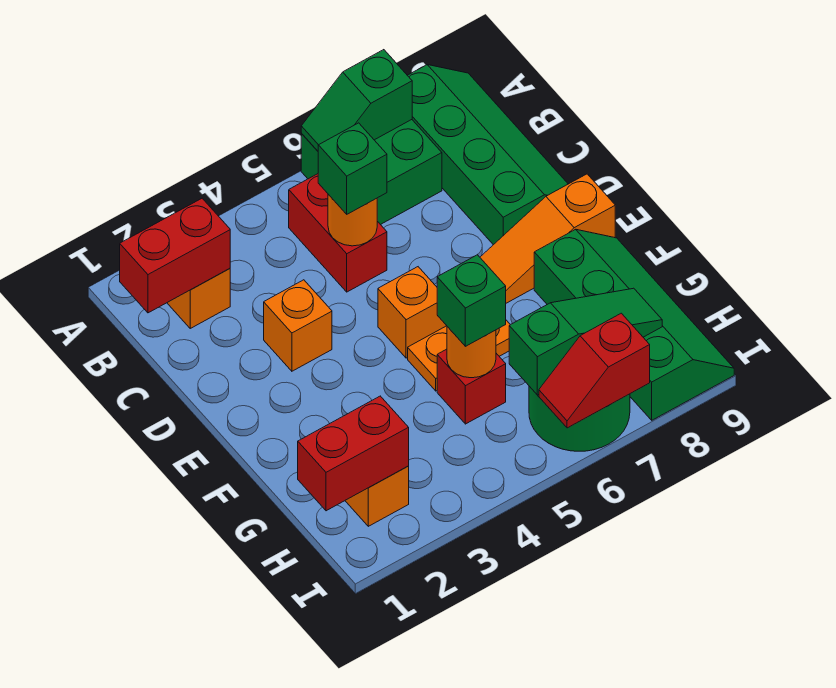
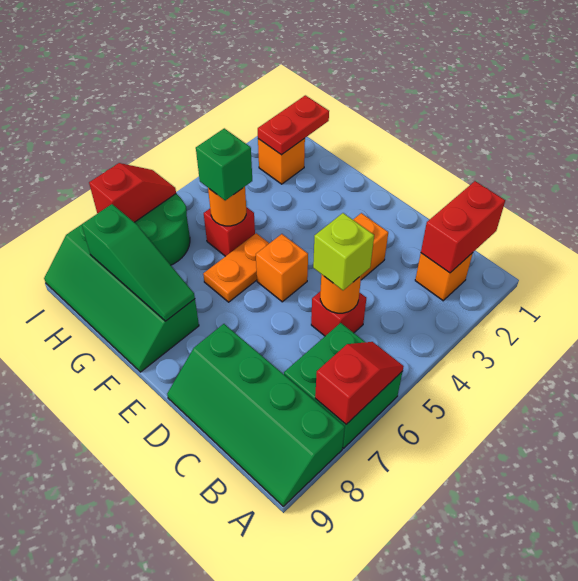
green 1x2 slope [301,50,412,151] -> red 1x2 slope [315,342,404,424]
red 1x2 brick [289,174,387,292] -> red 1x1 brick [311,292,366,336]
green 1x1 brick [318,123,387,214] -> lime 1x1 brick [313,213,374,290]
orange 1x3 slope [480,174,615,303] -> none
red 1x2 brick [298,396,409,511] -> red 1x2 plate [258,95,329,155]
green 1x3 slope [509,288,662,395] -> green 1x3 slope turned to [82,204,195,321]

